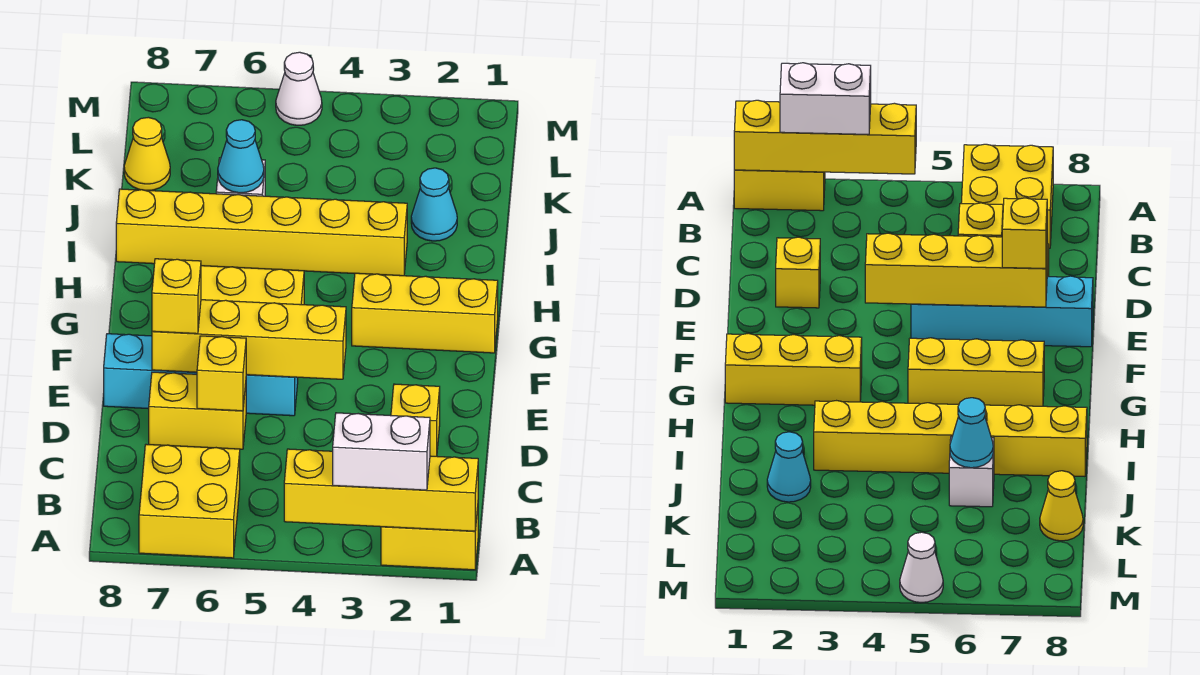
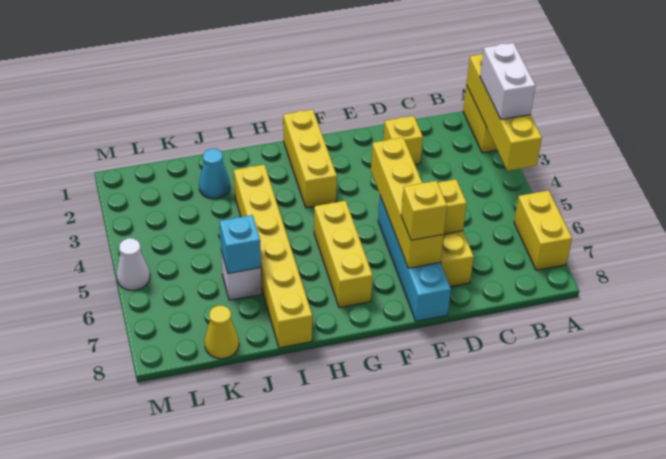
yellow 2x2 brick [139,444,240,558] -> yellow 1x2 brick [514,190,572,270]
cyan 1x1 cone [218,120,264,193] -> cyan 1x1 brick [220,215,261,274]

